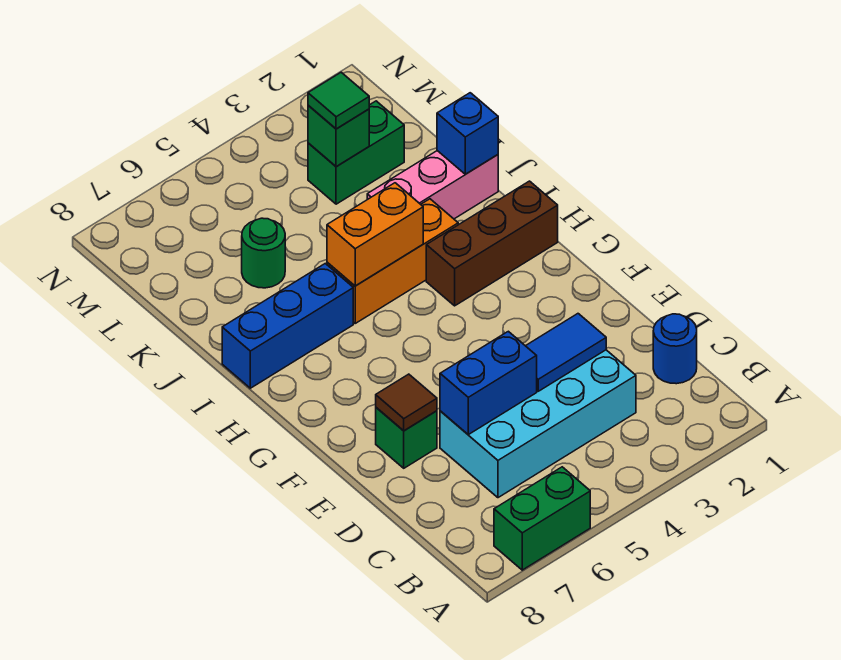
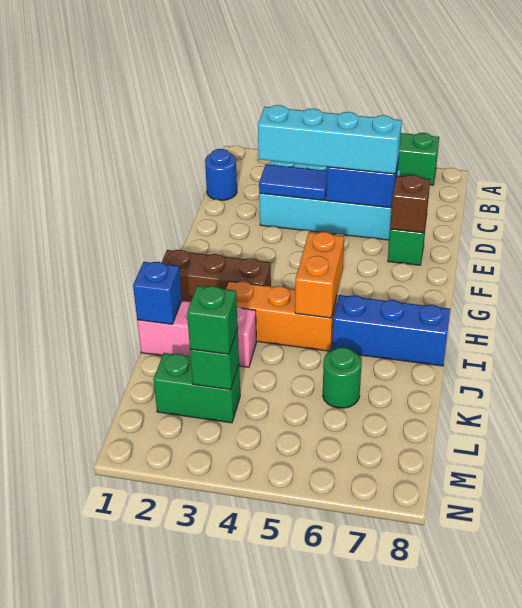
none -> cyan 1x4 brick [258,105,402,174]
brown 1x1 tile [376,374,437,431] -> brown 1x1 brick [390,175,430,233]
orange 1x2 brick [327,183,423,286] -> orange 1x2 brick turned to [295,232,344,318]
green 1x1 tile [308,72,369,129] -> green 1x1 brick [187,286,238,354]

